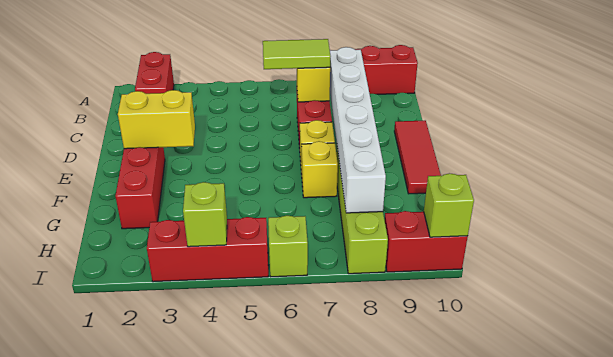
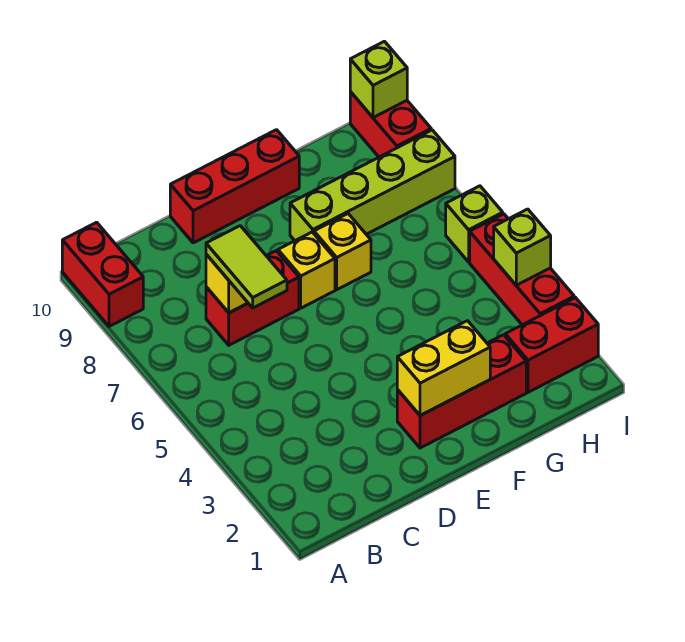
red 1x2 brick [135,52,174,94] -> red 1x2 brick moved to [505,298,598,392]
white 1x6 brick [330,47,386,213] -> none
red 1x3 tile [394,121,441,194] -> red 1x3 brick [170,130,299,243]
yellow 1x2 brick [118,90,195,149] -> yellow 1x2 brick turned to [397,321,490,416]

